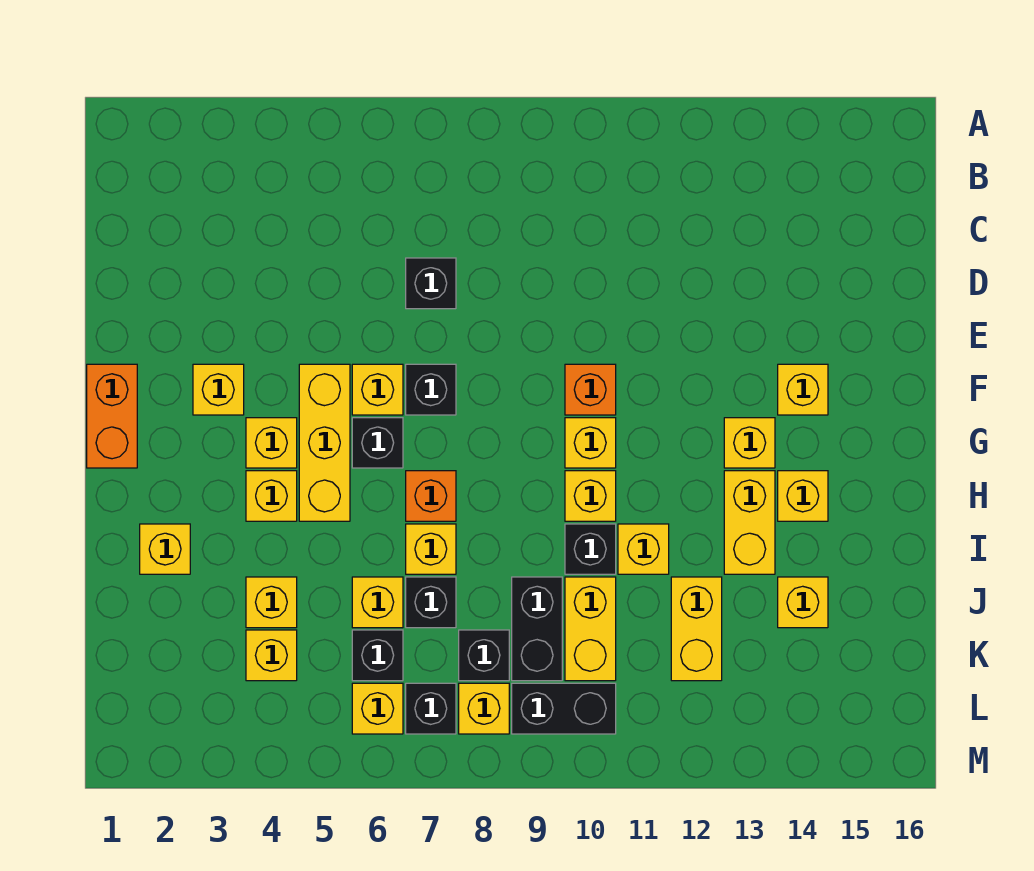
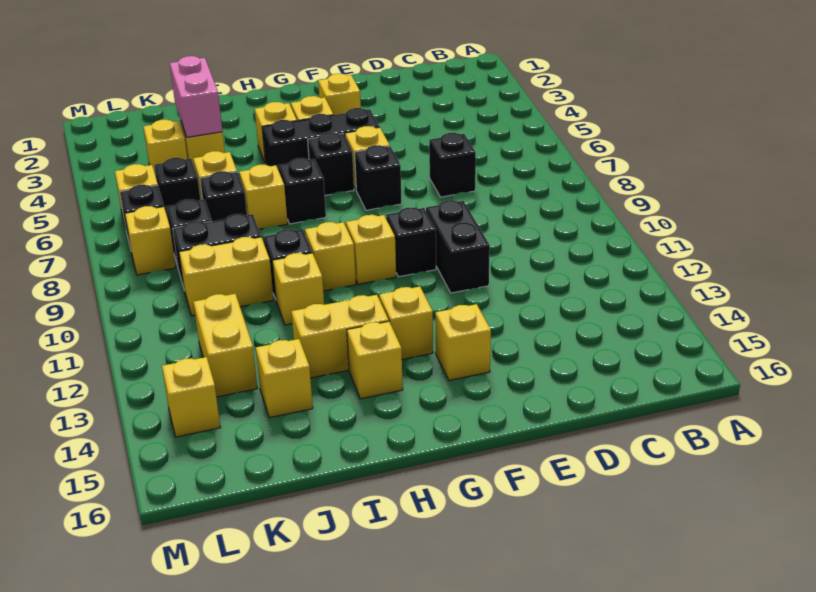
orange 1x2 brick [87,364,137,468] -> none
yellow 1x3 brick [299,364,350,521] -> black 1x3 brick [262,108,380,168]
orange 1x1 brick [565,364,616,415] -> black 1x1 brick [386,208,436,277]
orange 1x1 brick [406,471,456,521] -> black 1x1 brick [278,158,326,224]
yellow 1x1 brick [140,524,190,574] -> yellow 1x1 brick moved to [162,357,220,437]
none -> pink 1x2 brick [170,56,222,137]
yellow 1x2 brick [671,577,722,681] -> yellow 1x2 brick turned to [194,294,257,397]
black 1x2 brick [512,683,616,734] -> black 1x2 brick moved to [426,200,490,293]

